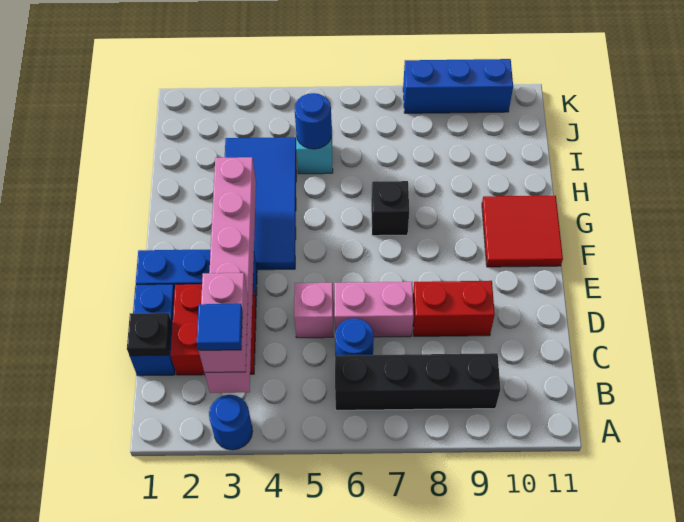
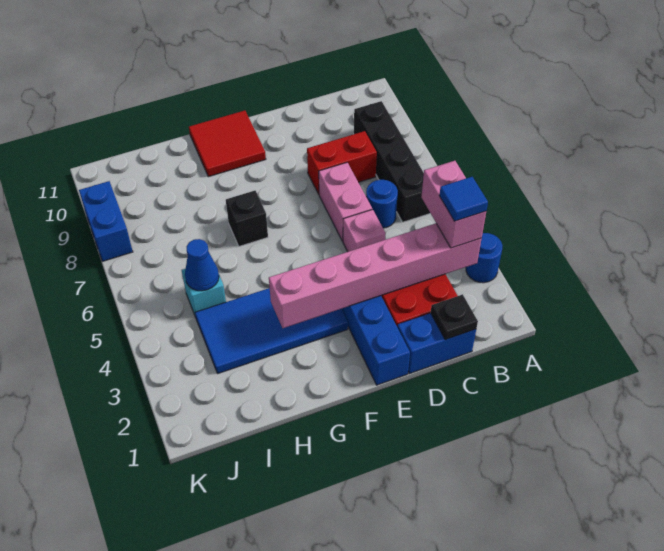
pink 1x2 brick [199,273,248,372] -> pink 1x2 brick turned to [421,161,486,248]
red 1x2 brick [413,281,495,336] -> red 1x2 brick turned to [307,131,377,194]
blue 1x1 round brick [294,93,332,149] -> blue 1x1 cone [185,239,219,291]
blue 1x3 brick [403,59,513,113] -> blue 1x2 brick [79,181,133,261]

